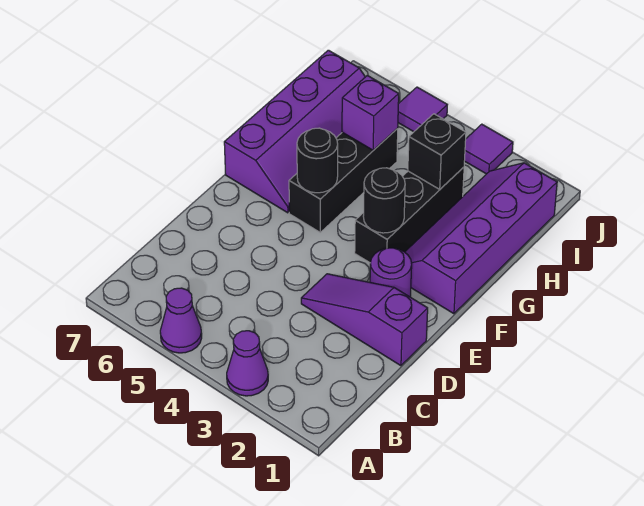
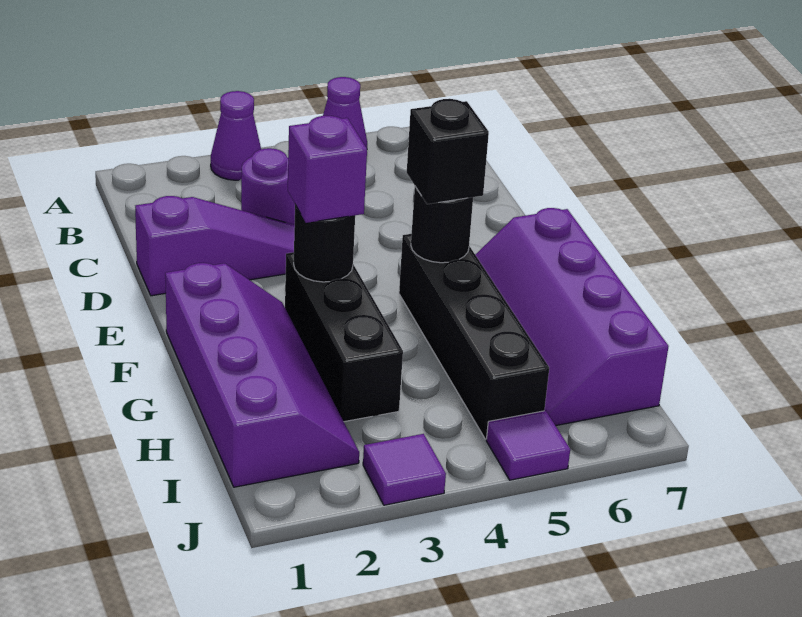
purple 1x1 round brick [370,248,412,297] -> purple 1x1 round brick moved to [241,148,295,225]
black 1x3 brick [289,129,398,232] -> black 1x4 brick [399,234,549,439]
black 1x1 brick [408,114,466,189] -> black 1x1 brick moved to [407,99,489,204]
purple 1x1 brick [342,75,399,150] -> purple 1x1 brick moved to [288,116,367,223]

